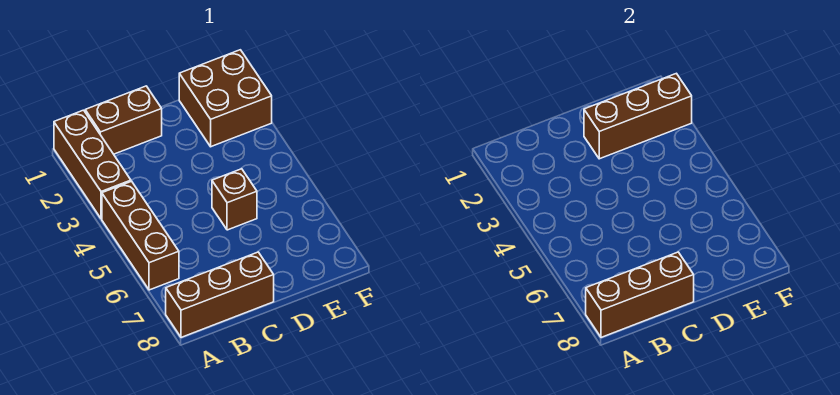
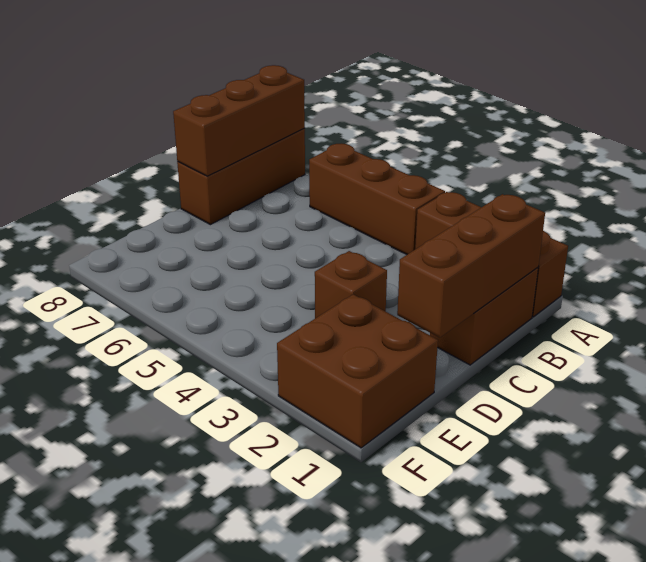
brown 1x3 brick [584,73,692,159] -> brown 1x3 brick moved to [397,194,545,338]
brown 1x1 brick [212,169,257,230] -> brown 1x1 brick moved to [315,251,387,318]

